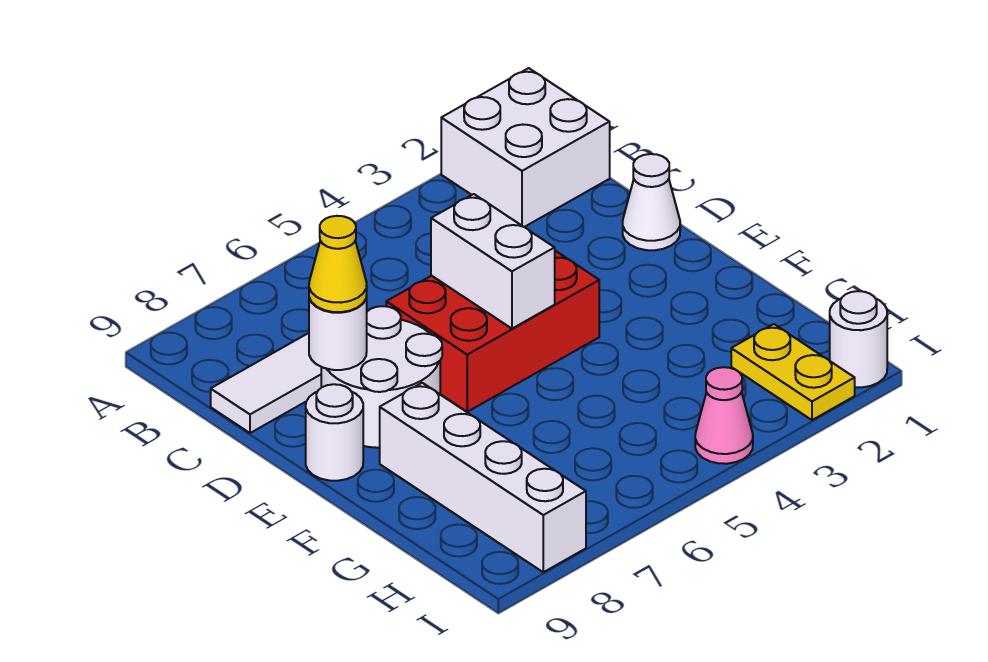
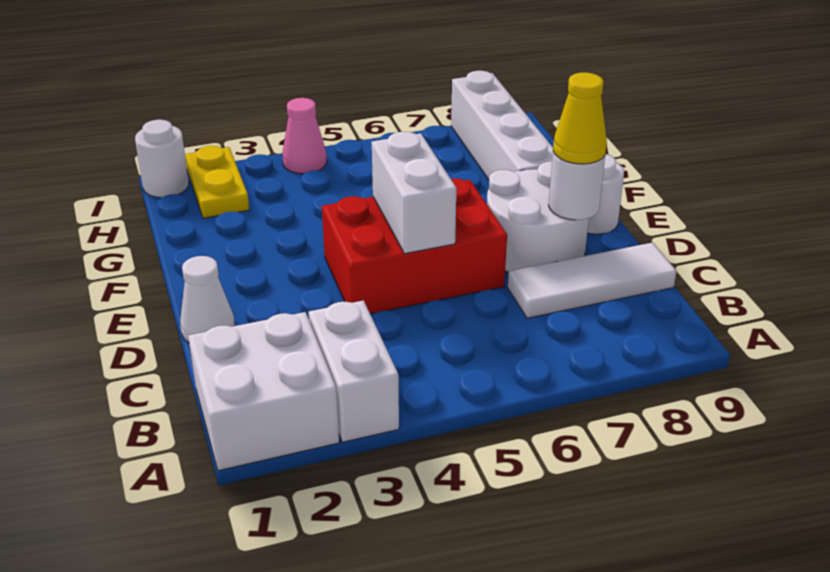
none -> white 1x2 brick [309,301,399,442]

